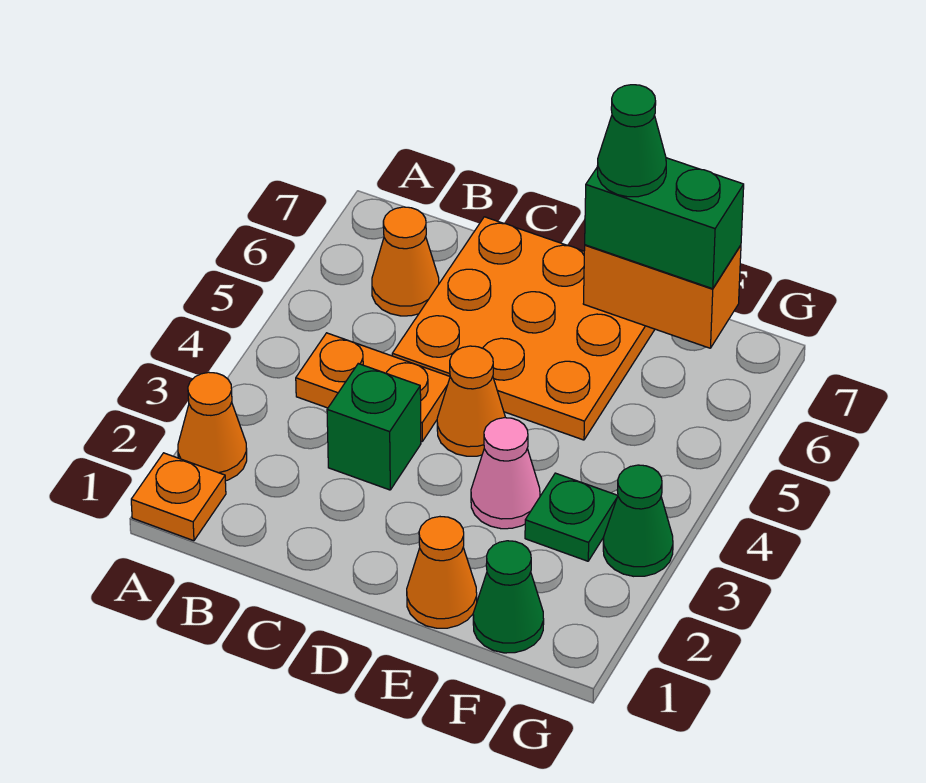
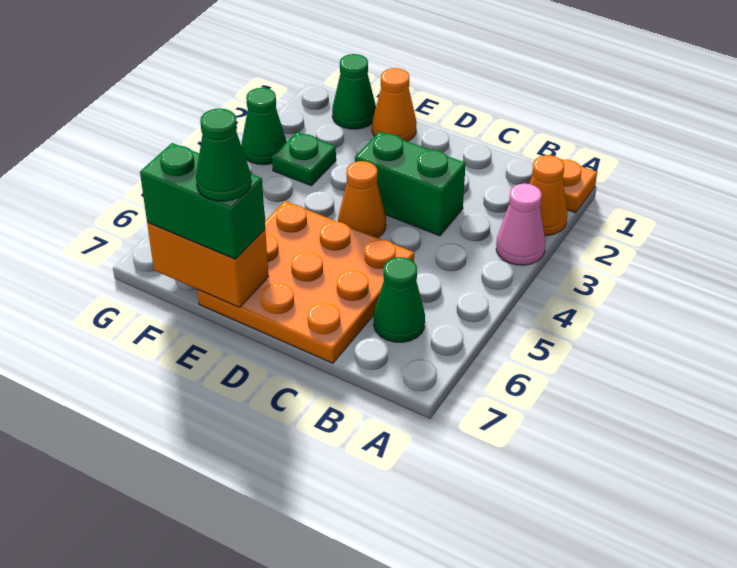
orange 1x2 plate [296,333,450,442] -> none
orange 1x1 cone [372,207,439,316] -> green 1x1 cone [374,257,425,342]
green 1x1 brick [327,364,421,490] -> green 1x2 brick [355,131,466,236]
pink 1x1 cone [471,418,540,529] -> pink 1x1 cone moved to [496,184,545,265]

